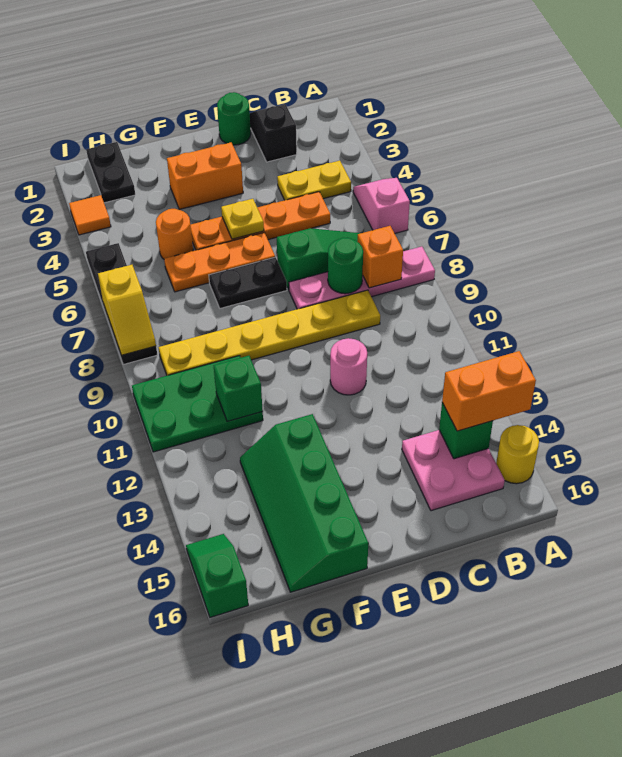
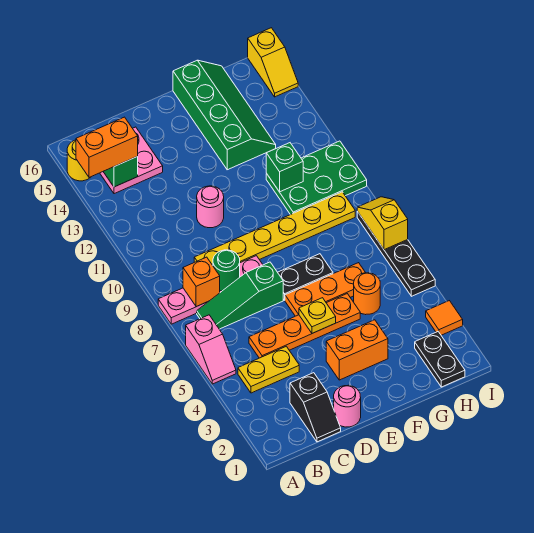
green 1x1 round brick [217,92,251,145] -> pink 1x1 round brick [334,385,361,427]
green 1x2 slope [186,534,248,617] -> yellow 1x2 slope [248,28,298,97]

